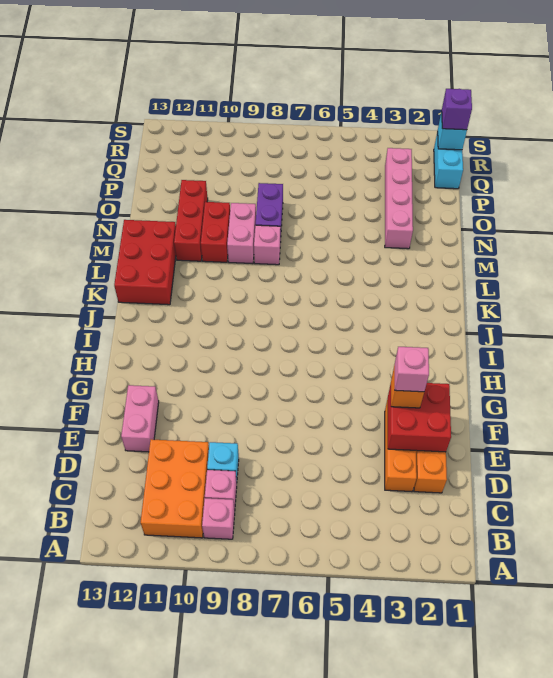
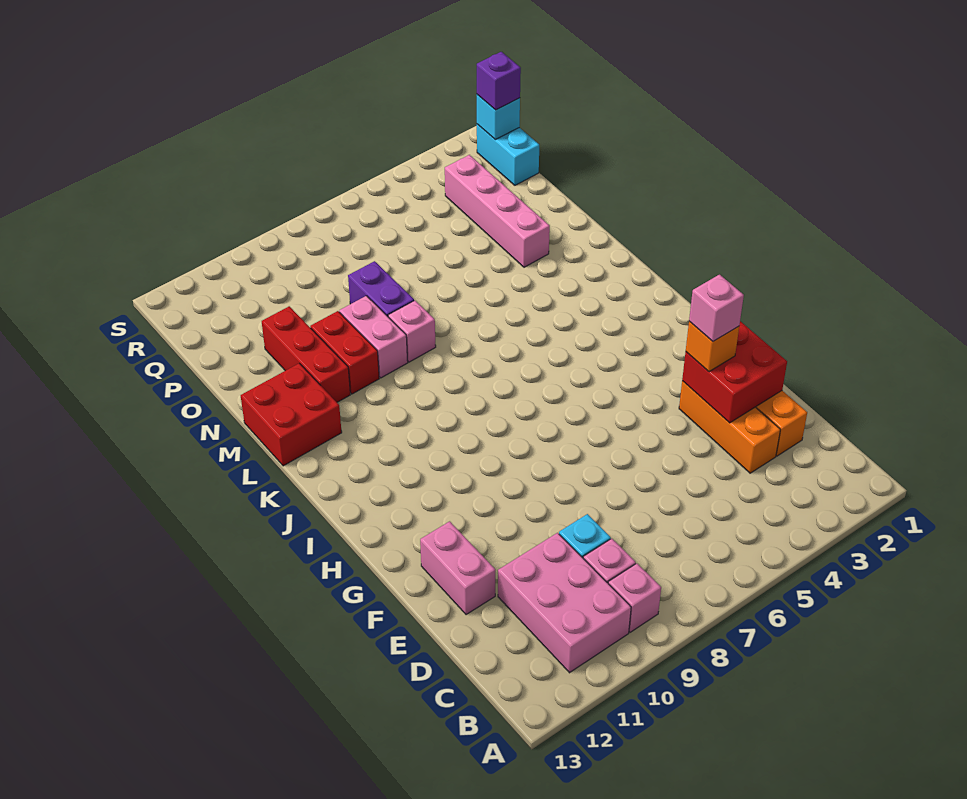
orange 2x3 brick [141,439,209,538] -> pink 2x3 brick [498,533,631,673]
red 2x3 brick [114,220,176,305] -> red 2x2 brick [241,363,342,466]

